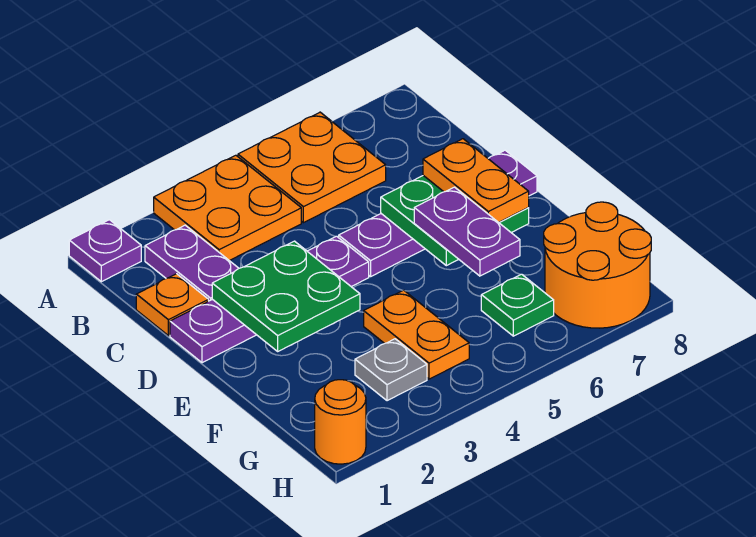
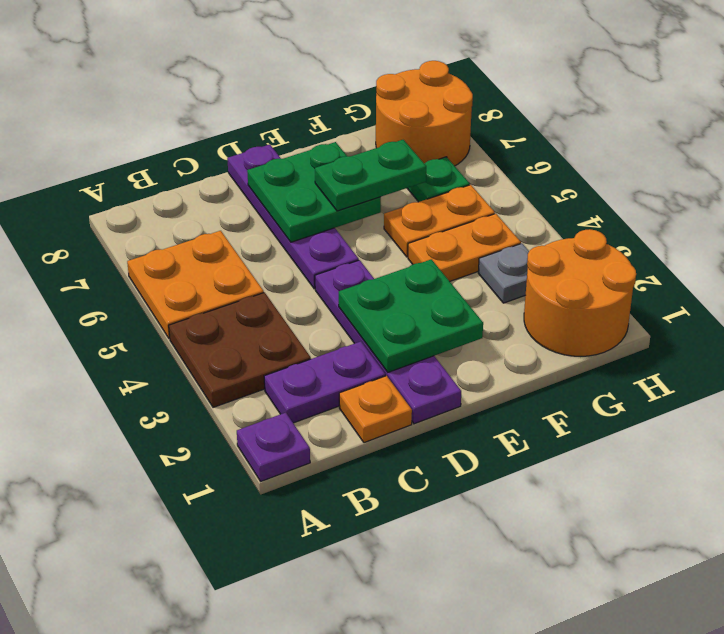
orange 2x2 plate [154,155,301,261] -> brown 2x2 plate [169,293,311,407]
orange 1x2 plate [423,139,529,222] -> orange 1x2 plate moved to [384,185,495,257]
purple 1x2 plate [414,187,520,276] -> green 1x2 plate [315,140,426,211]
orange 1x1 round brick [315,380,366,464] -> orange 2x2 round brick [524,229,636,356]

